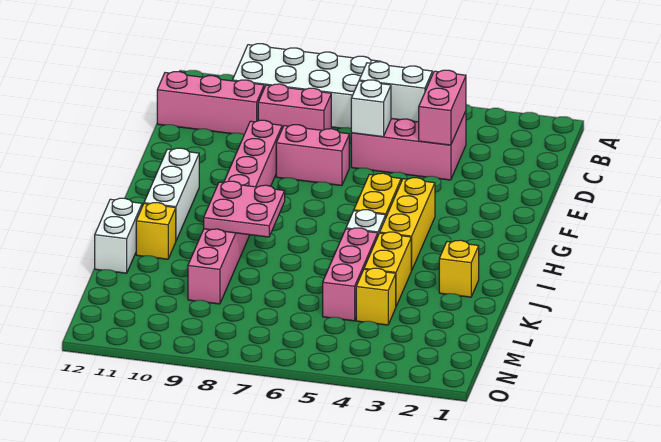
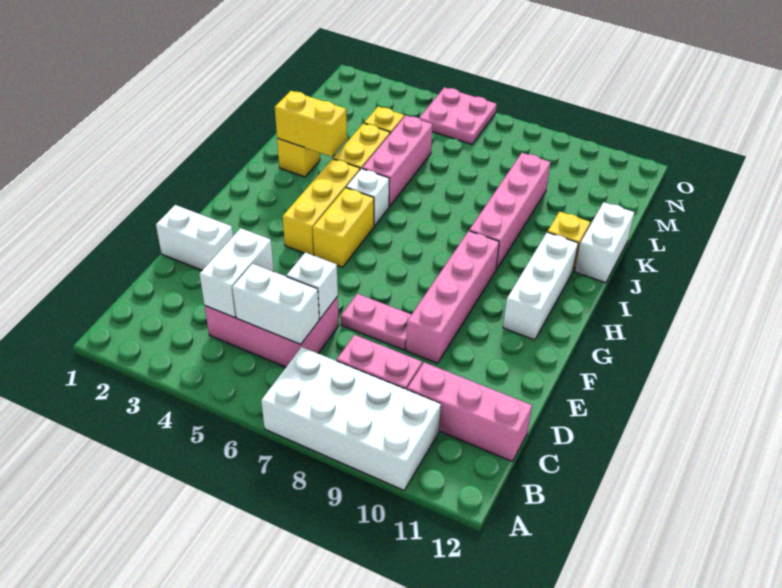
pink 1x2 brick [419,70,466,145] -> white 1x2 brick [200,228,274,317]
none -> white 1x2 brick [156,205,233,270]
pink 1x2 brick [276,125,349,186] -> pink 1x2 plate [341,294,412,350]
pink 2x2 plate [204,181,285,237] -> pink 2x2 plate moved to [419,87,497,144]
none -> yellow 1x2 brick [275,91,347,157]

